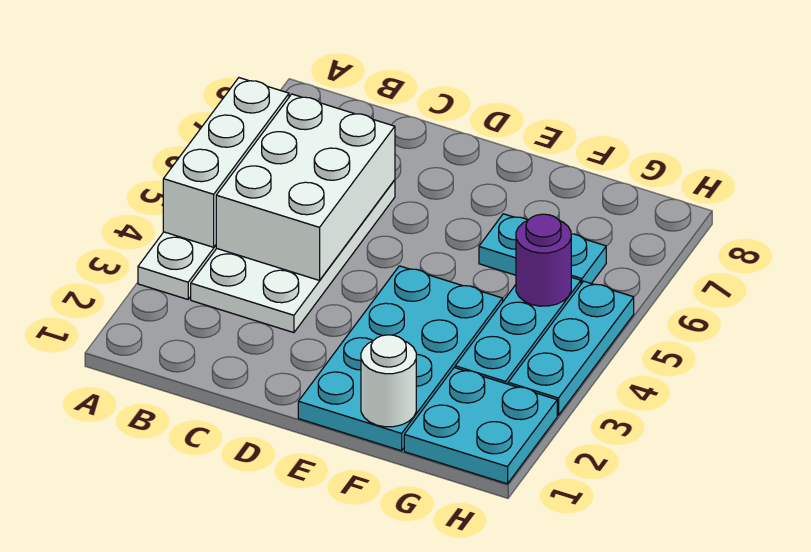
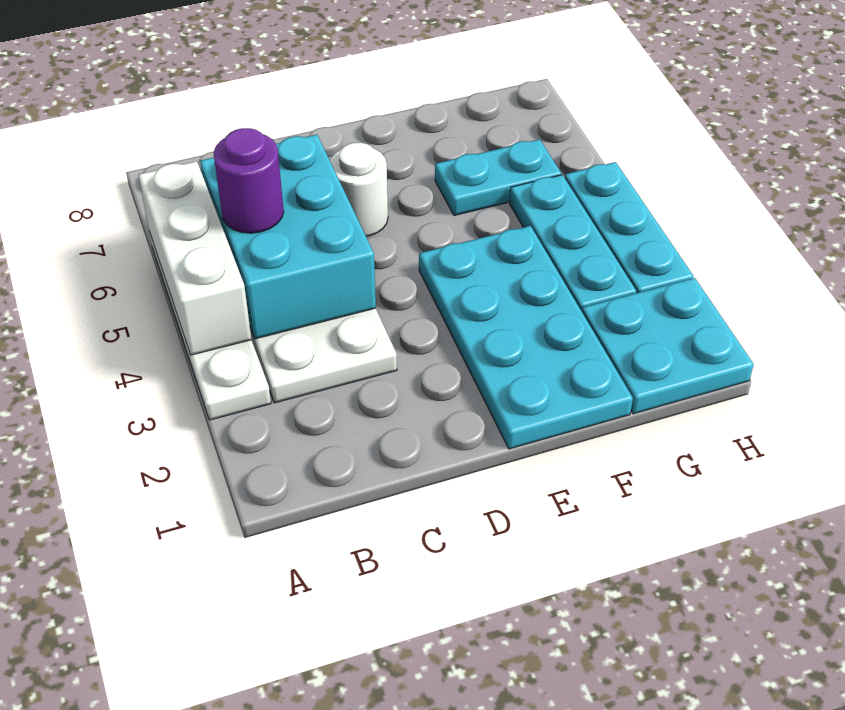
white 2x3 brick [216,94,395,280] -> cyan 2x3 brick [200,135,376,339]
white 1x1 round brick [361,335,416,427] -> white 1x1 round brick moved to [330,143,388,237]
purple 1x1 round brick [516,214,571,306] -> purple 1x1 round brick moved to [214,128,284,233]

